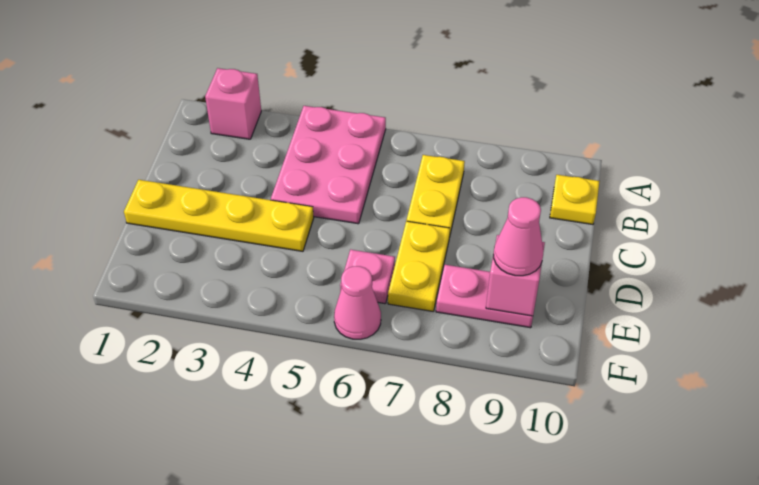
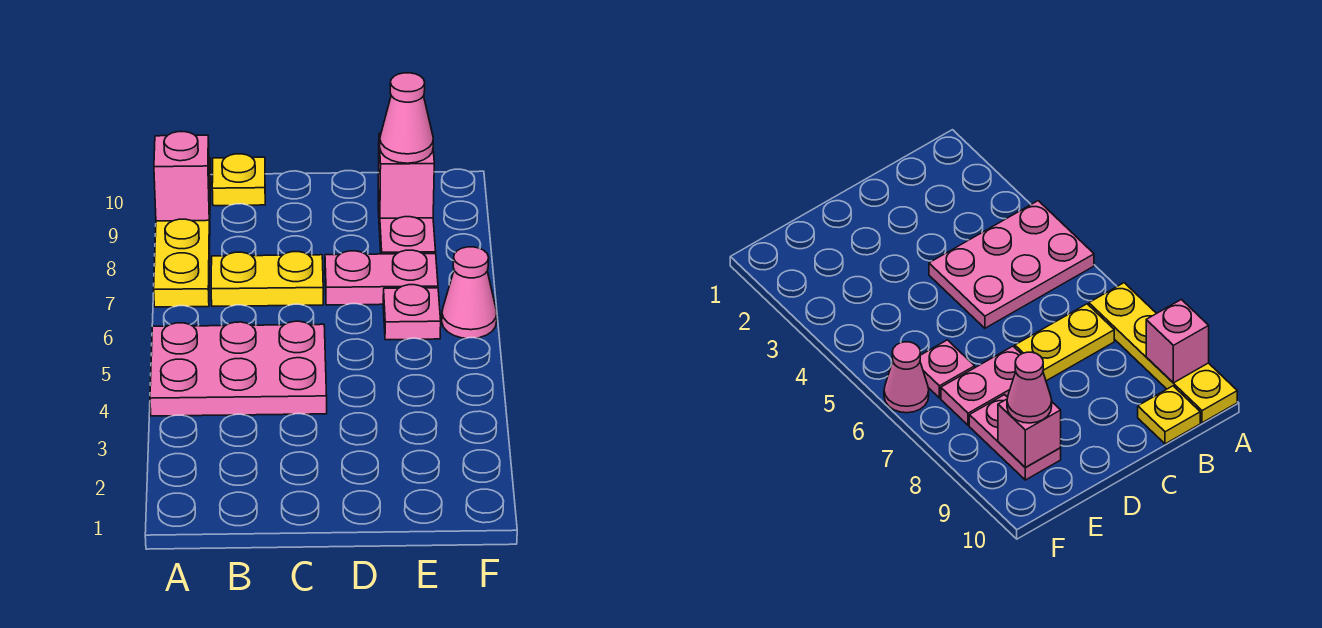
pink 1x1 brick [205,68,261,139] -> pink 1x1 brick moved to [154,132,210,221]
yellow 1x4 plate [124,180,314,251] -> yellow 1x4 plate moved to [154,158,211,307]
yellow 1x2 plate [388,221,450,311] -> pink 1x2 plate [325,250,438,305]

